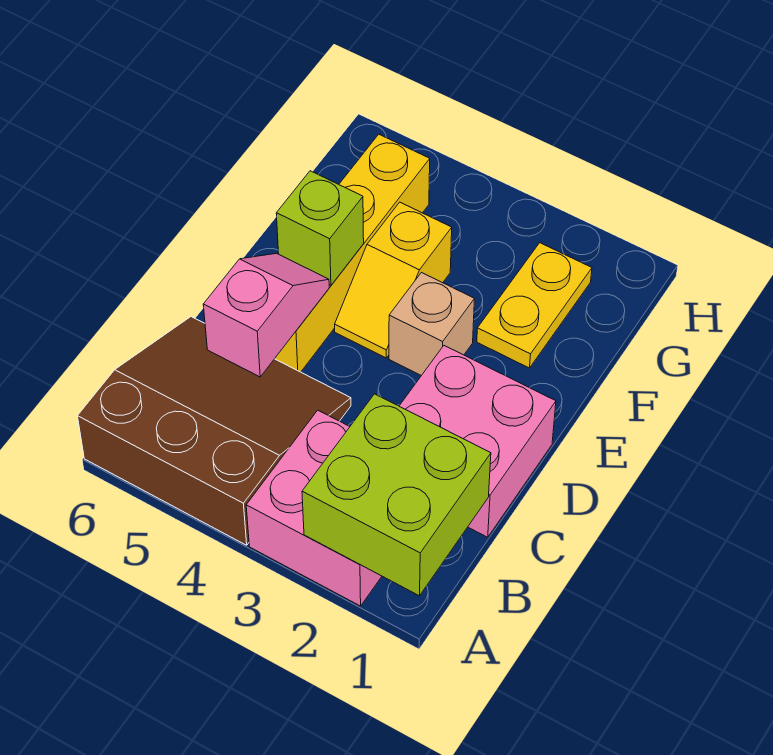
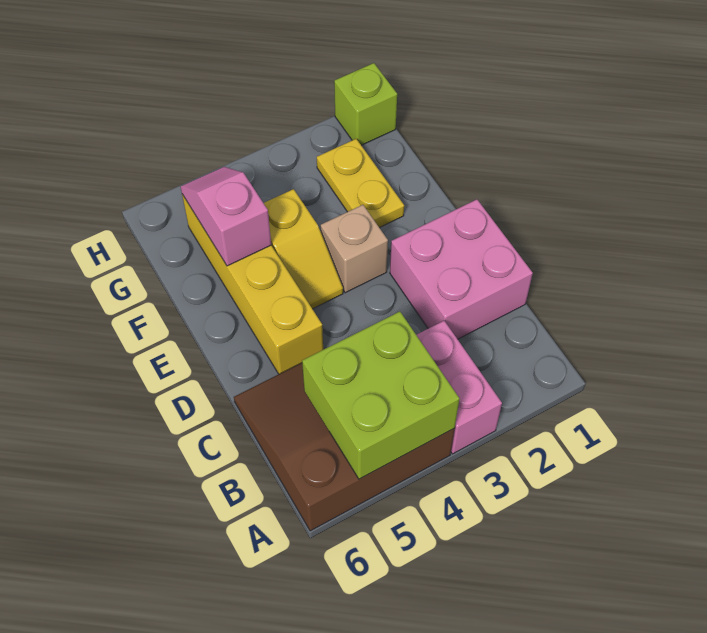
lime 2x2 brick [302,394,491,596] -> lime 2x2 brick moved to [302,311,459,479]
pink 2x2 brick [246,410,382,606] -> pink 1x2 brick [417,321,502,454]
pink 1x2 slope [203,253,329,377] -> pink 1x2 slope moved to [181,167,271,266]
lime 1x1 brick [276,171,364,285] -> lime 1x1 brick moved to [334,63,397,145]

